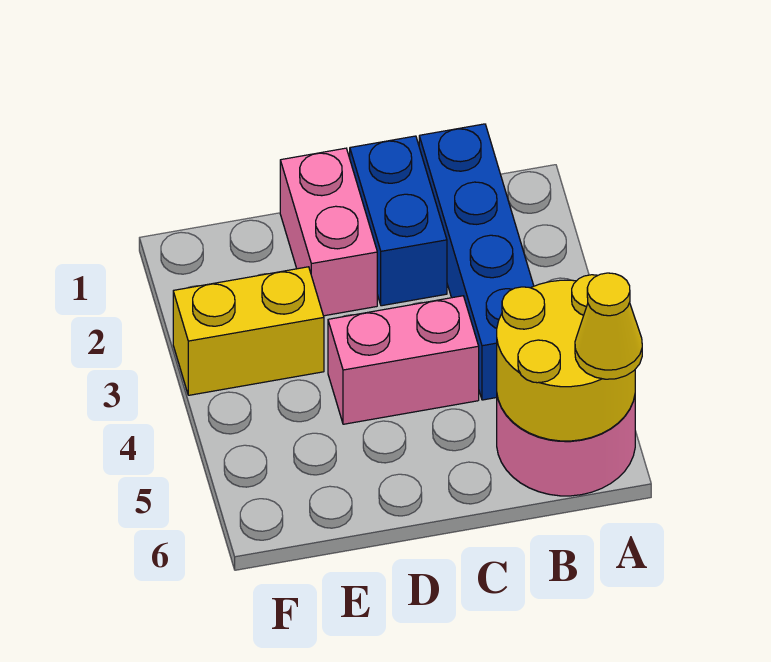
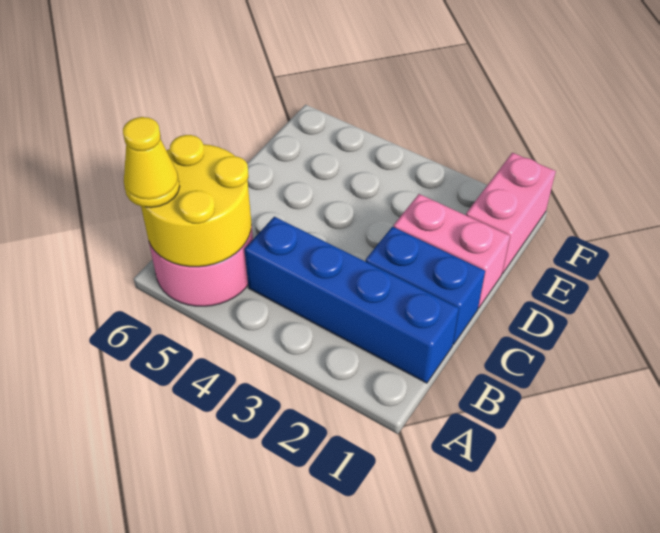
pink 1x2 brick [328,296,479,424] -> pink 1x2 brick moved to [466,153,556,274]
yellow 1x2 brick [173,267,324,395] -> none

